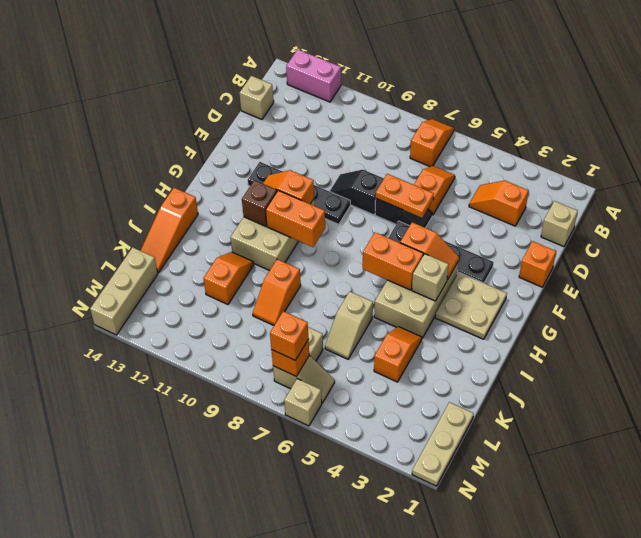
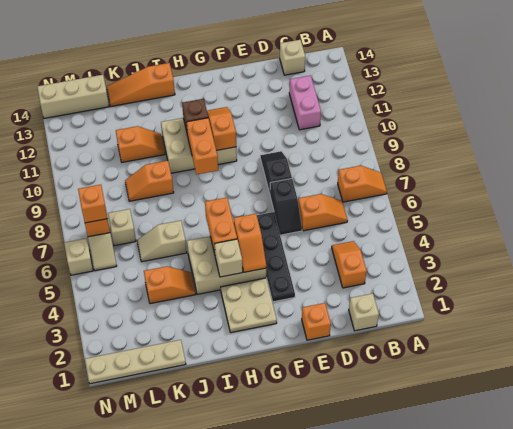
pink 1x2 brick [286,50,341,102] -> pink 1x2 brick moved to [289,75,321,130]
orange 1x2 plate [376,174,434,218] -> none
black 1x4 plate [248,162,350,224] -> none
tan 1x3 plate [412,402,474,486] -> tan 1x4 plate [85,340,186,384]

